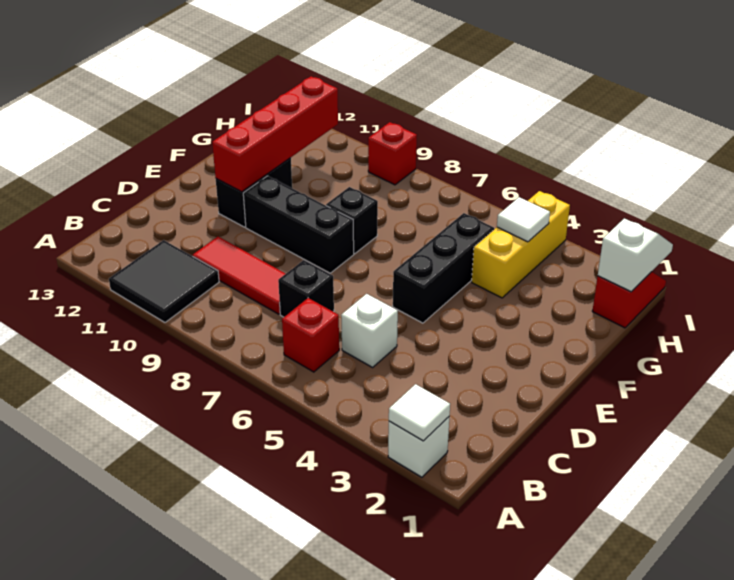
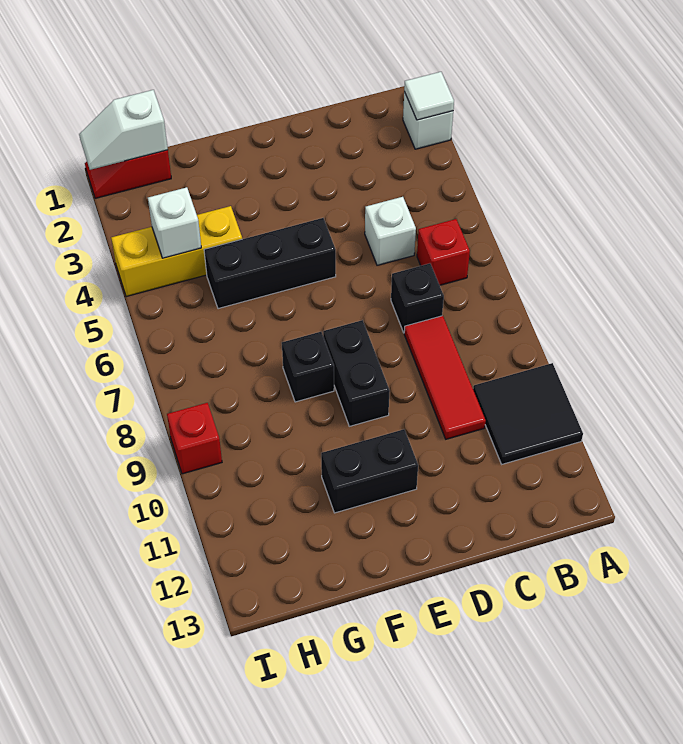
black 1x3 brick [243,176,354,273] -> black 1x2 brick [323,320,390,426]
red 1x4 brick [212,76,338,192] -> none
white 1x1 tile [497,197,550,242] -> white 1x1 brick [148,187,201,258]

